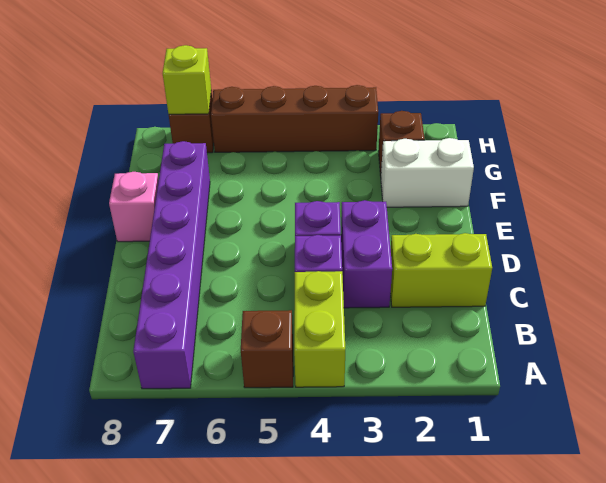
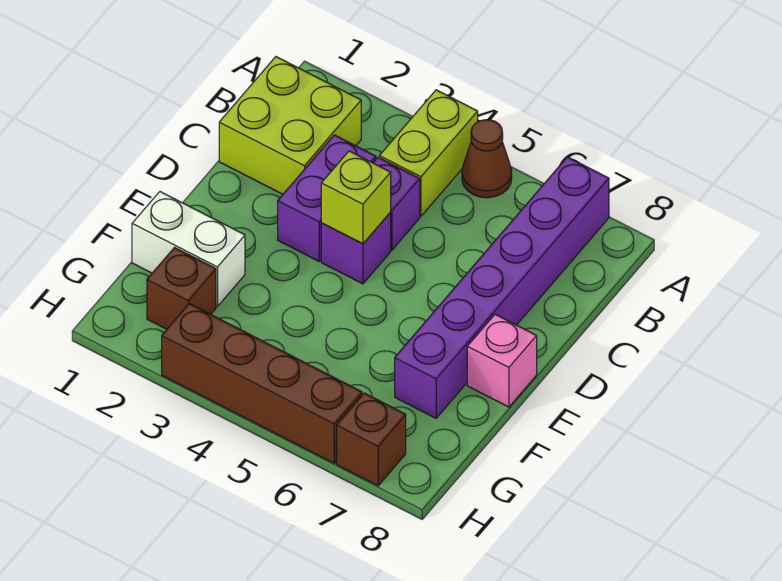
brown 1x1 brick [241,310,293,388] -> brown 1x1 cone [462,120,512,198]
lime 1x2 brick [390,233,492,307] -> lime 2x2 brick [219,57,361,194]
lime 1x1 brick [163,45,211,114] -> lime 1x1 brick moved to [321,151,391,244]

